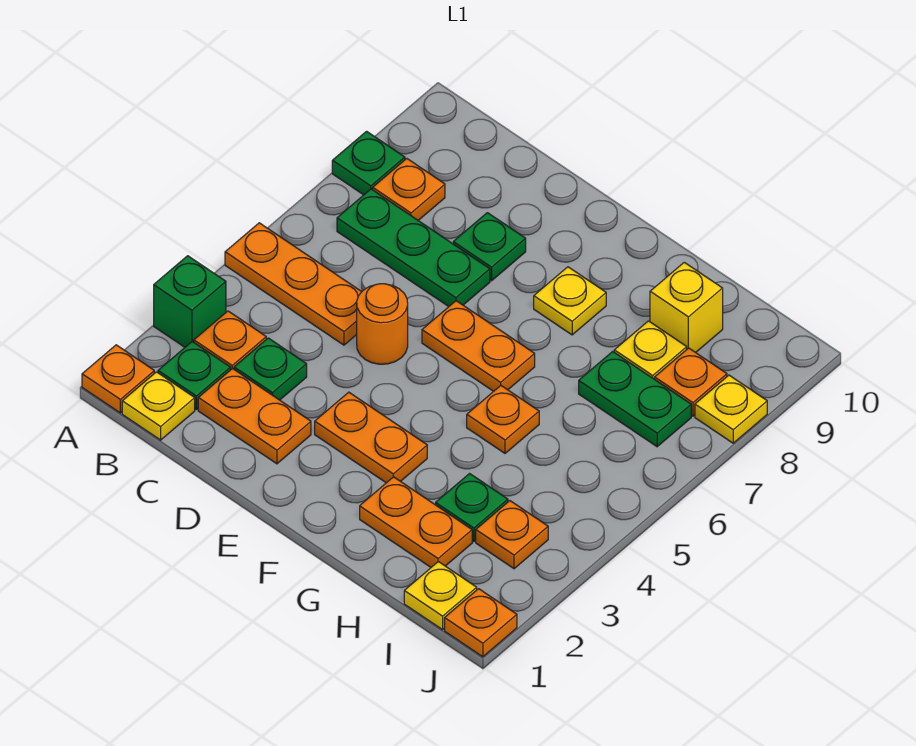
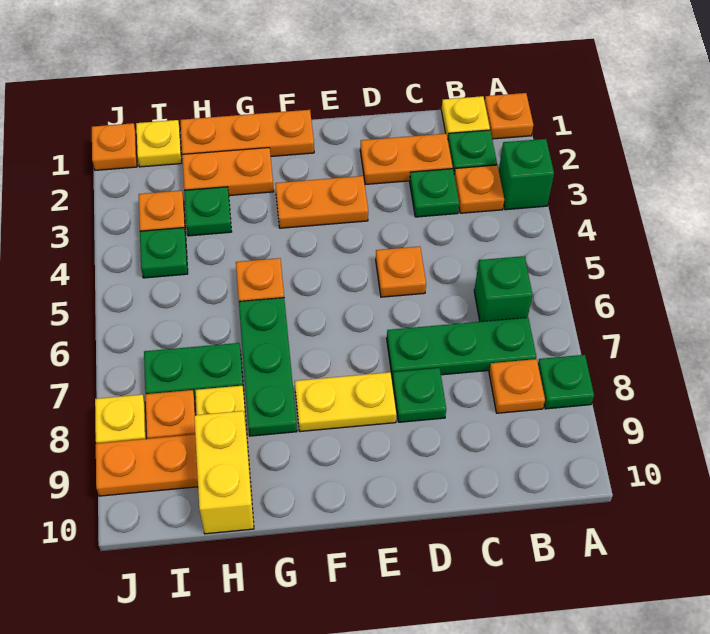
orange 1x3 plate [225,223,361,345] -> orange 1x3 plate moved to [180,110,314,156]
none -> green 1x1 brick [474,256,533,322]
orange 1x1 round brick [357,284,408,364] -> orange 1x1 plate [376,246,426,297]
orange 1x2 plate [422,301,535,391] -> orange 1x2 plate moved to [96,434,198,496]
yellow 1x1 plate [534,267,606,335] -> yellow 1x2 plate [295,372,397,431]
none -> green 1x3 plate [239,298,297,436]
yellow 1x1 brick [650,262,723,352] -> yellow 1x2 brick [194,411,254,534]
none -> green 1x1 plate [140,228,188,278]

